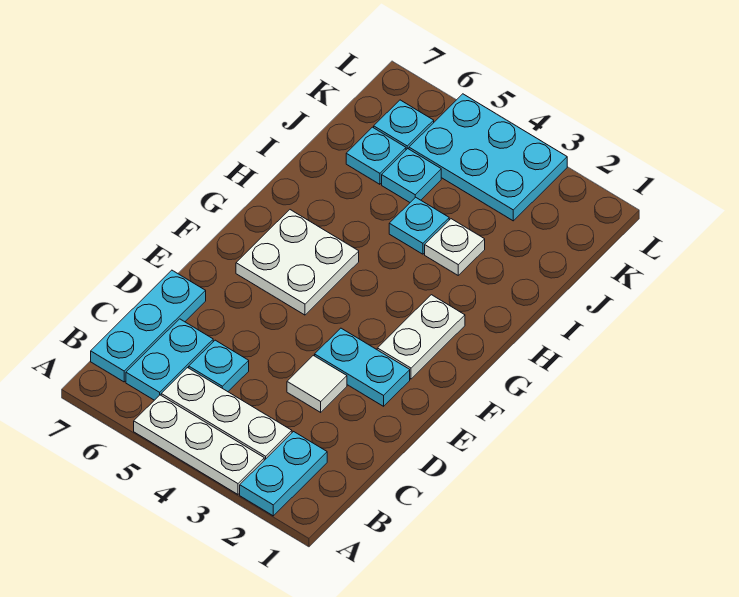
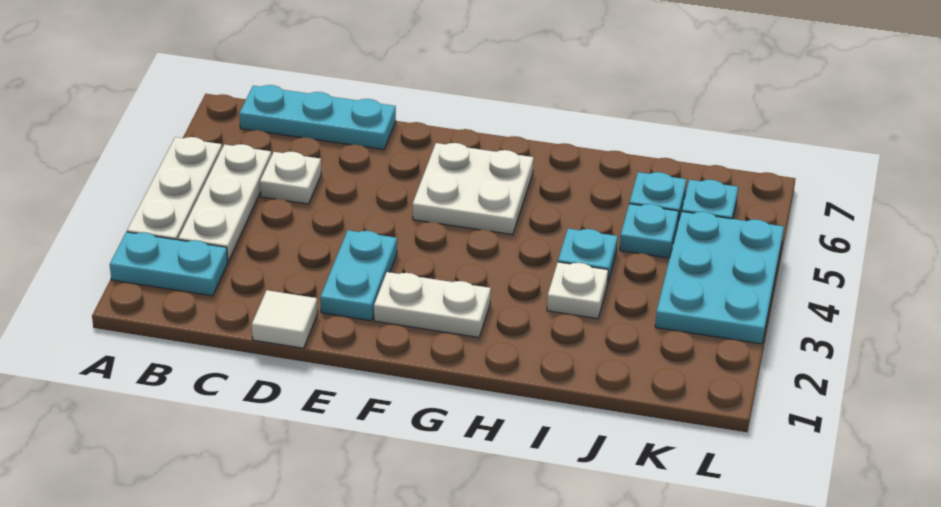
cyan 1x2 plate [126,319,213,400] -> none
cyan 1x1 plate [189,340,249,392] -> white 1x1 plate [260,152,321,204]
white 1x1 tile [287,355,347,412] -> white 1x1 tile moved to [252,290,318,348]

